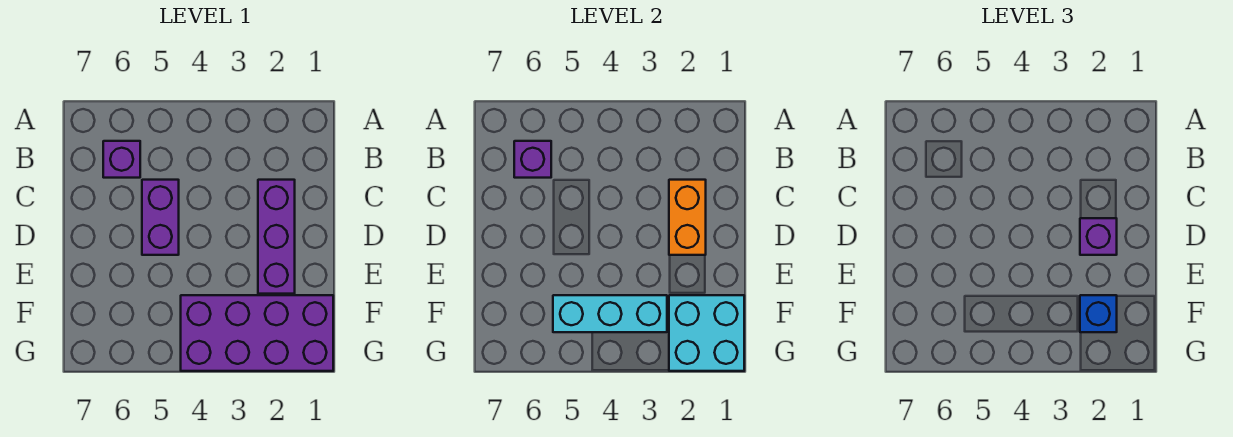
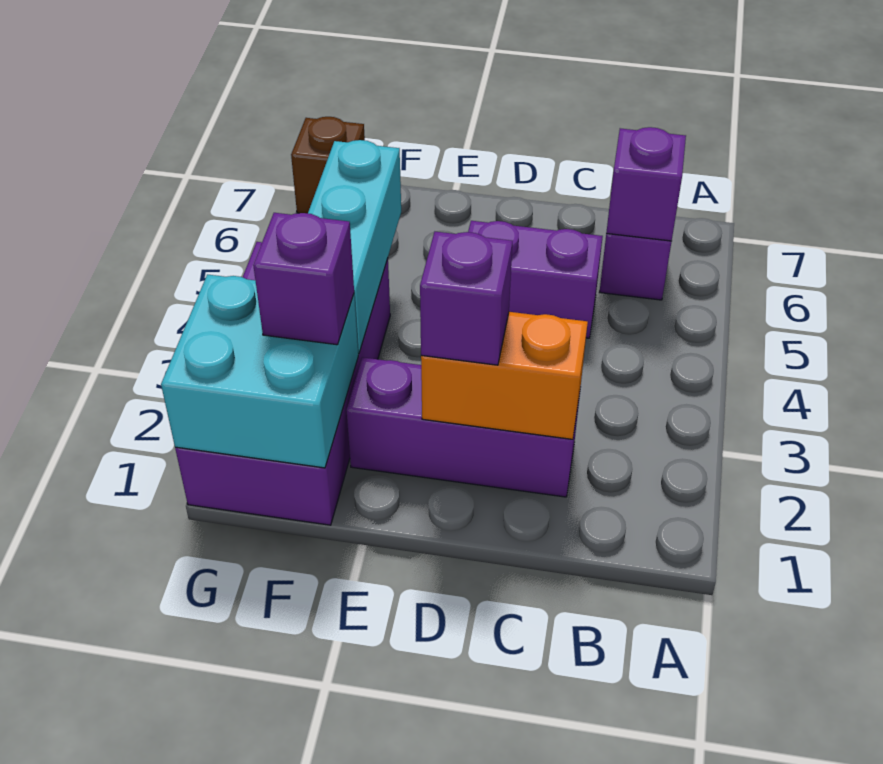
blue 1x1 brick [1080,295,1117,332] -> purple 1x1 brick [253,213,354,345]
none -> brown 1x1 brick [291,117,365,213]

